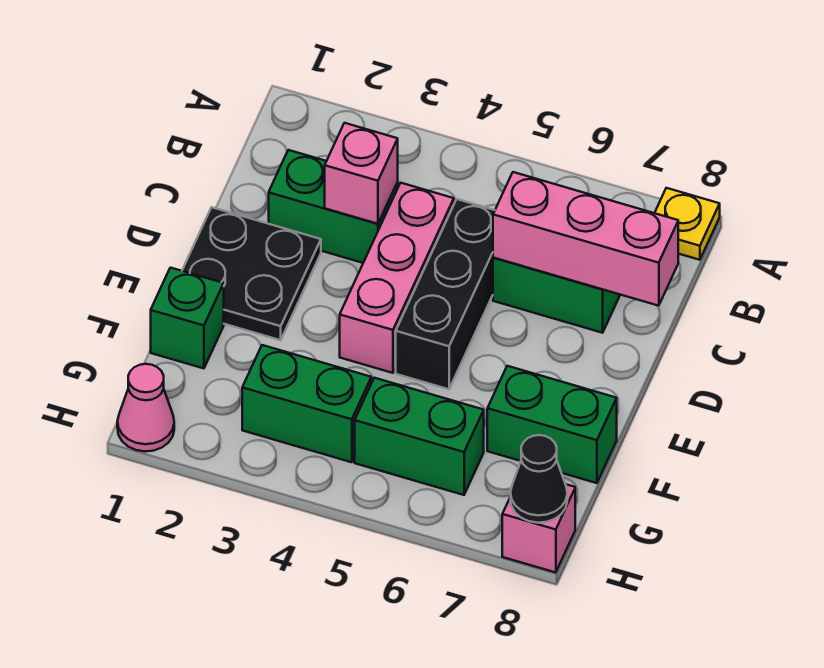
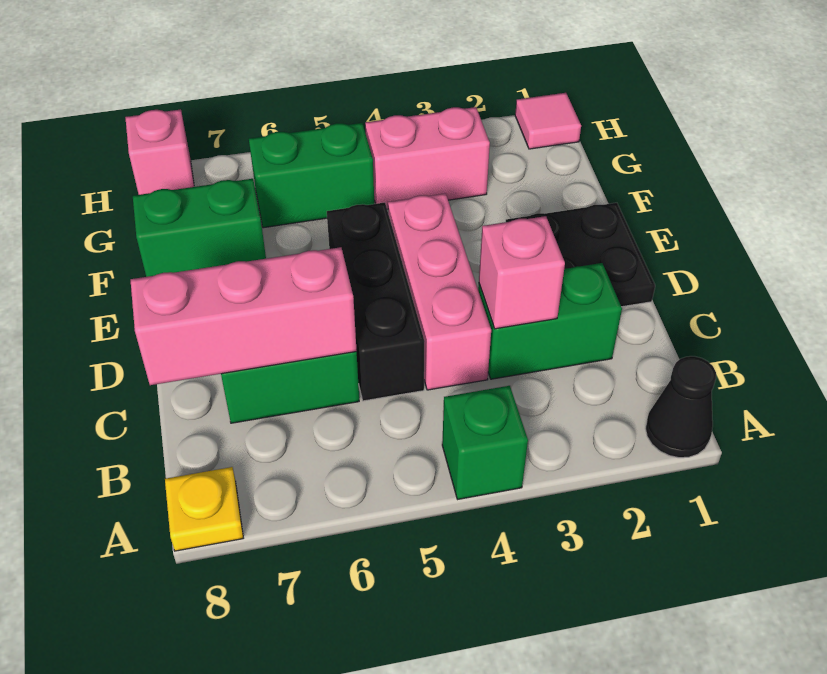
green 1x1 brick [151,268,224,368] -> green 1x1 brick moved to [442,386,528,499]
green 1x2 brick [242,345,371,462] -> pink 1x2 brick [365,107,490,209]
pink 1x1 cone [117,364,174,451] -> pink 1x1 tile [515,93,581,149]
black 1x1 cone [511,435,567,523] -> black 1x1 cone moved to [645,356,716,458]

